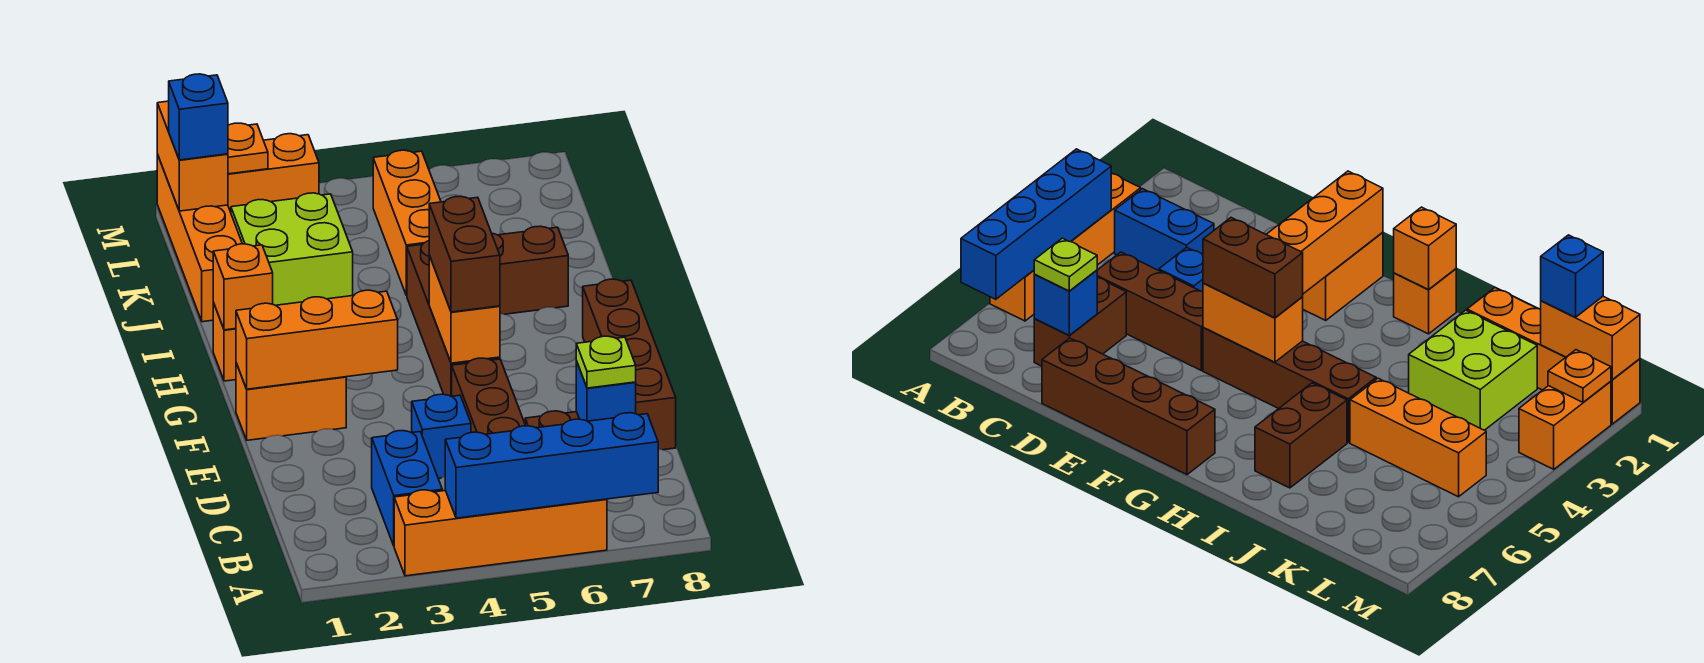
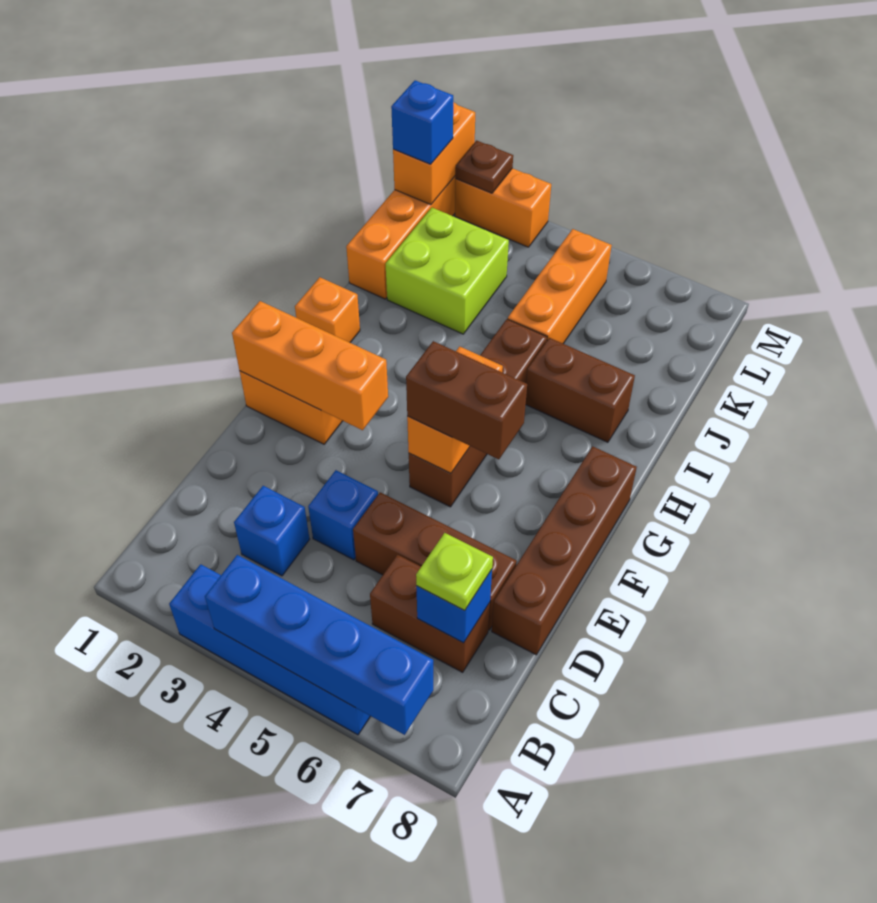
orange 1x4 brick [394,490,607,576] -> blue 1x4 brick [169,564,370,735]
blue 1x2 brick [372,431,442,545] -> blue 1x1 brick [234,486,310,576]
brown 1x3 brick [452,358,525,434] -> brown 1x3 brick turned to [353,492,517,630]
brown 1x2 brick [429,197,500,312] -> brown 1x2 brick turned to [406,341,527,459]
orange 1x1 brick [213,244,273,330] -> none
orange 1x1 plate [228,123,268,174] -> brown 1x1 plate [455,140,513,193]

